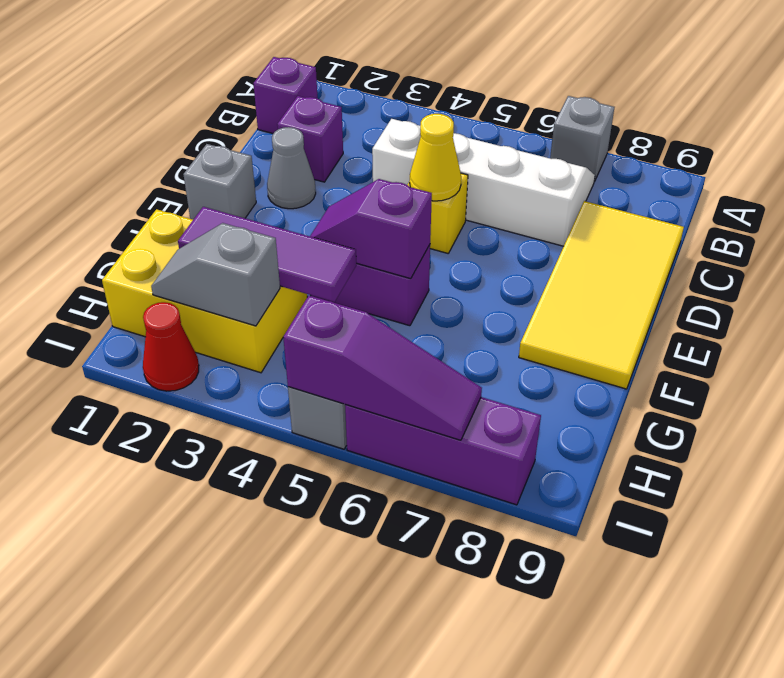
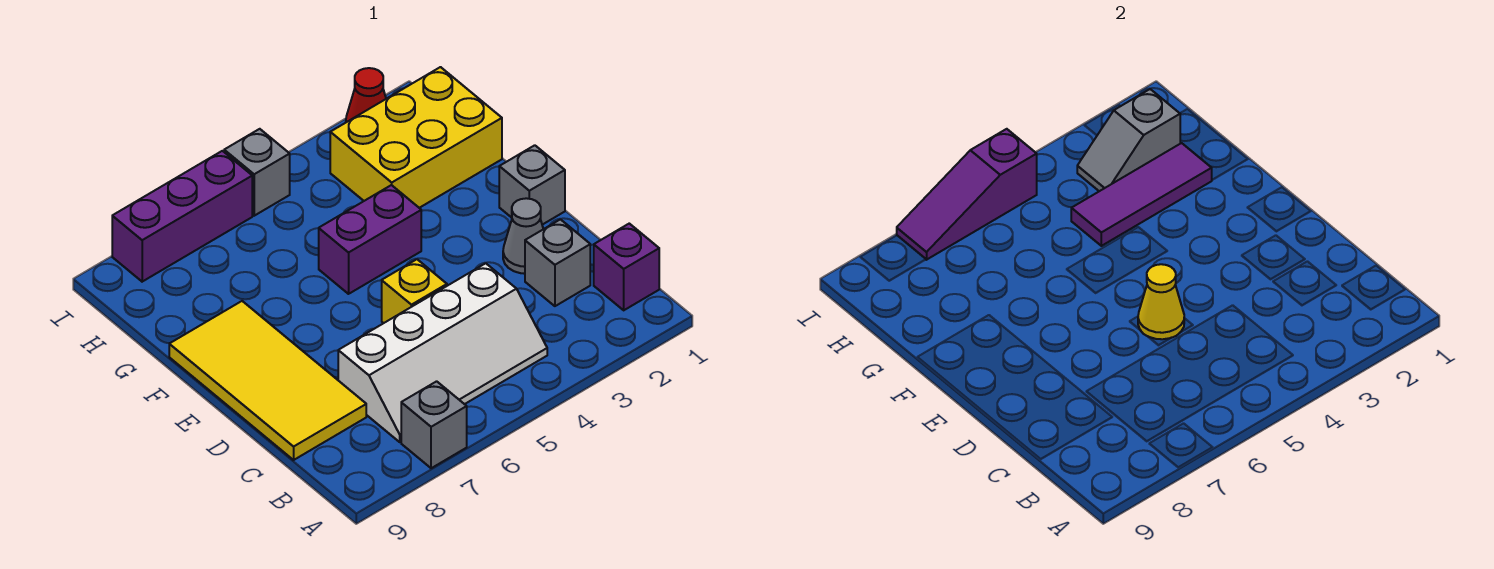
purple 1x1 brick [277,96,343,182] -> grey 1x1 brick [525,219,590,306]
purple 1x2 slope [310,179,432,279] -> none
grey 1x2 slope [151,223,280,326] -> grey 1x2 slope turned to [1077,89,1180,191]

